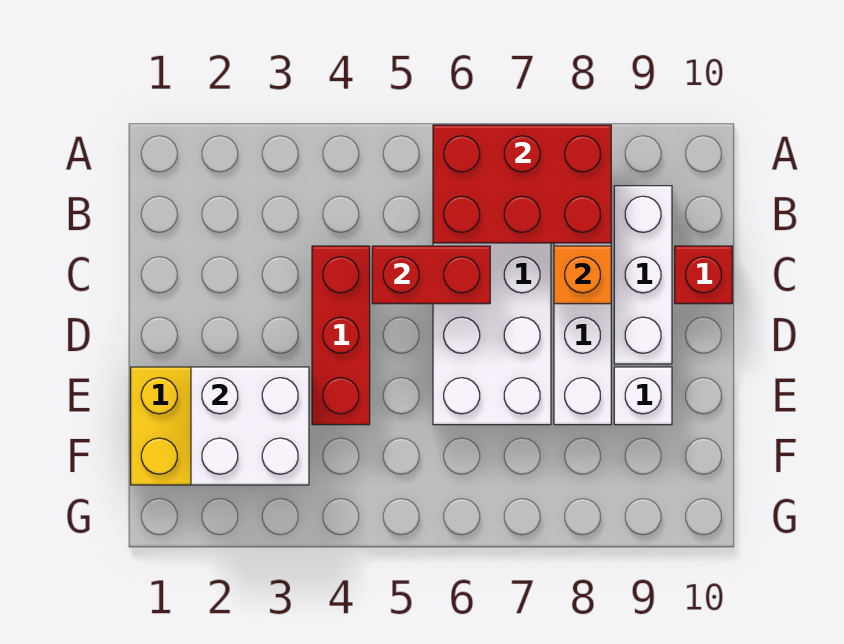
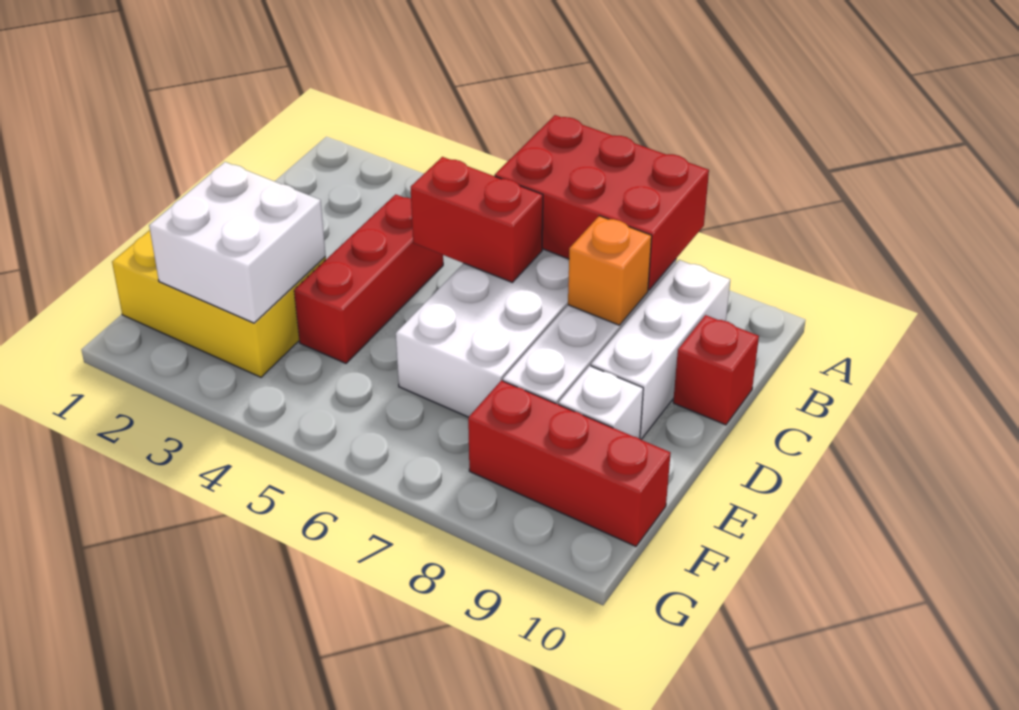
none -> red 1x3 brick [468,380,671,546]

